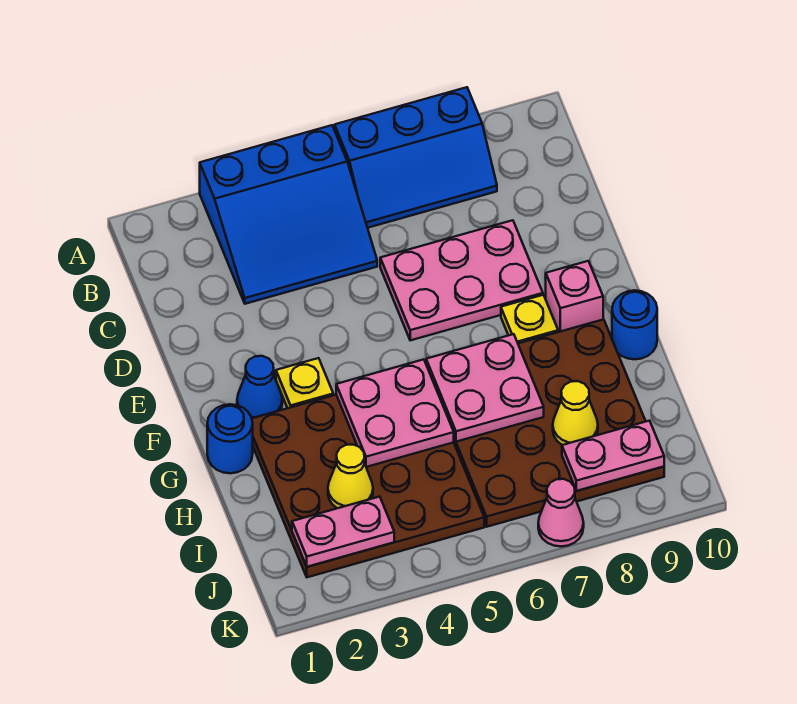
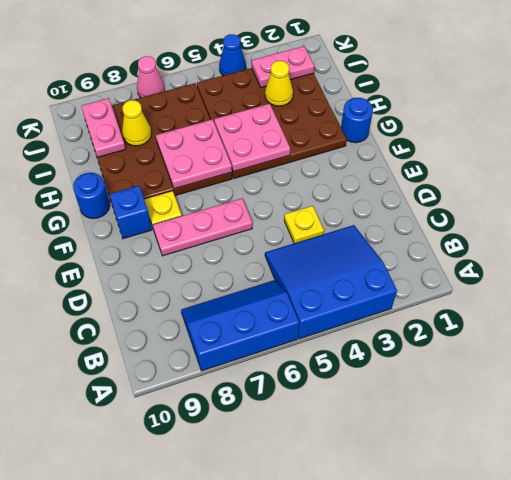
pink 2x3 plate [380,220,543,340] -> pink 1x3 plate [153,198,252,256]
blue 1x1 cone [237,356,282,418] -> blue 1x1 cone moved to [219,34,246,76]
yellow 1x1 plate [276,358,333,408] -> yellow 1x1 plate moved to [284,206,324,243]
pink 1x1 brick [545,261,603,332] -> blue 1x1 brick [110,186,152,239]
pink 1x2 plate [562,421,664,491] -> pink 1x2 plate turned to [81,98,125,157]

